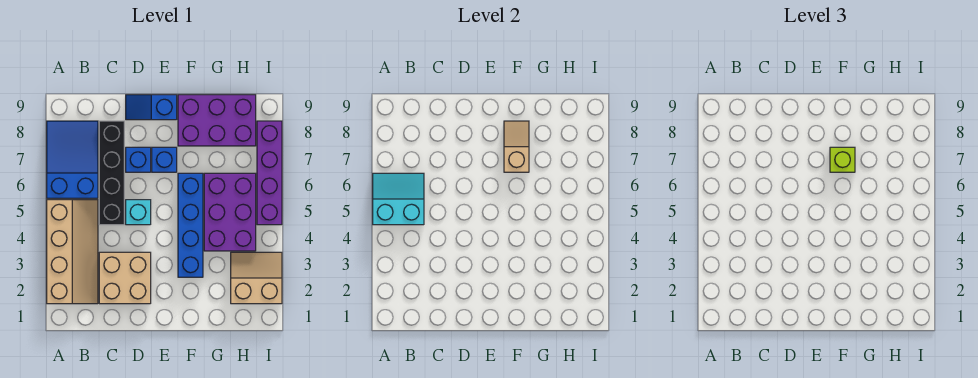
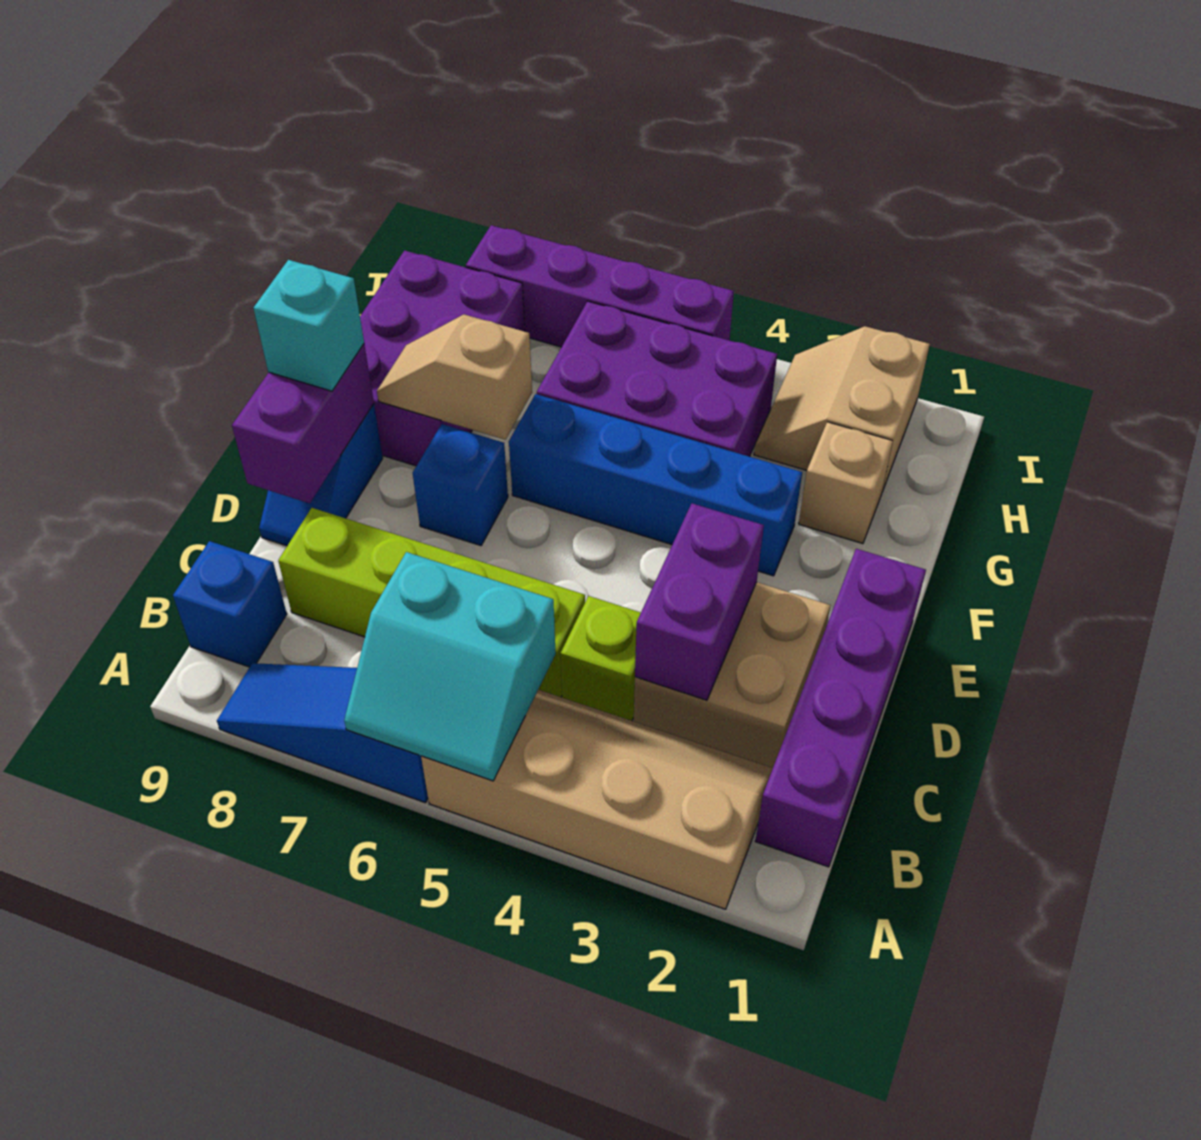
cyan 2x2 slope [373,173,424,225] -> cyan 2x2 slope turned to [344,552,556,781]
blue 2x3 slope [47,121,98,198] -> blue 1x3 slope [217,663,428,803]
none -> purple 1x4 brick [755,549,926,867]
none -> purple 1x2 brick [635,503,764,700]
black 1x4 brick [99,121,124,225] -> lime 1x4 brick [278,508,585,697]
cyan 1x1 brick [126,200,151,225] -> cyan 1x1 brick moved to [253,260,364,391]
blue 1x1 brick [126,147,151,172] -> blue 1x1 brick moved to [173,541,287,667]
none -> purple 1x2 brick [232,344,374,503]
lime 1x1 brick [830,147,855,172] -> lime 1x1 brick moved to [561,596,641,721]
none -> tan 1x1 brick [799,422,893,544]

